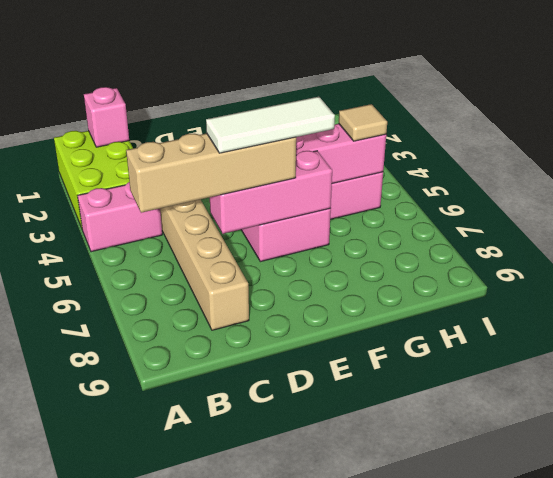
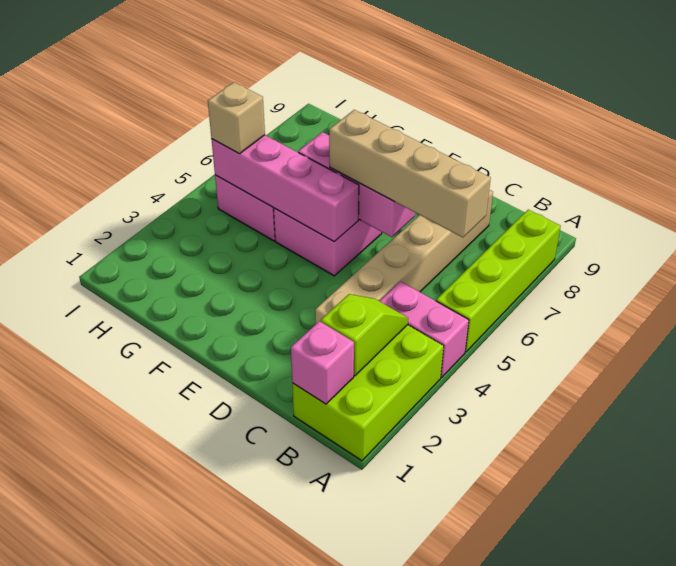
none -> lime 1x4 brick [436,210,561,352]
none -> lime 1x2 slope [321,294,408,376]
white 1x3 tile [206,97,335,153] -> none
tan 1x1 tile [339,104,387,141] -> tan 1x1 brick [208,82,265,154]

